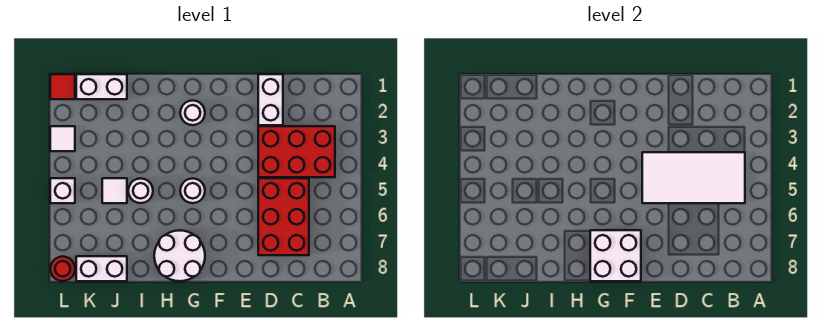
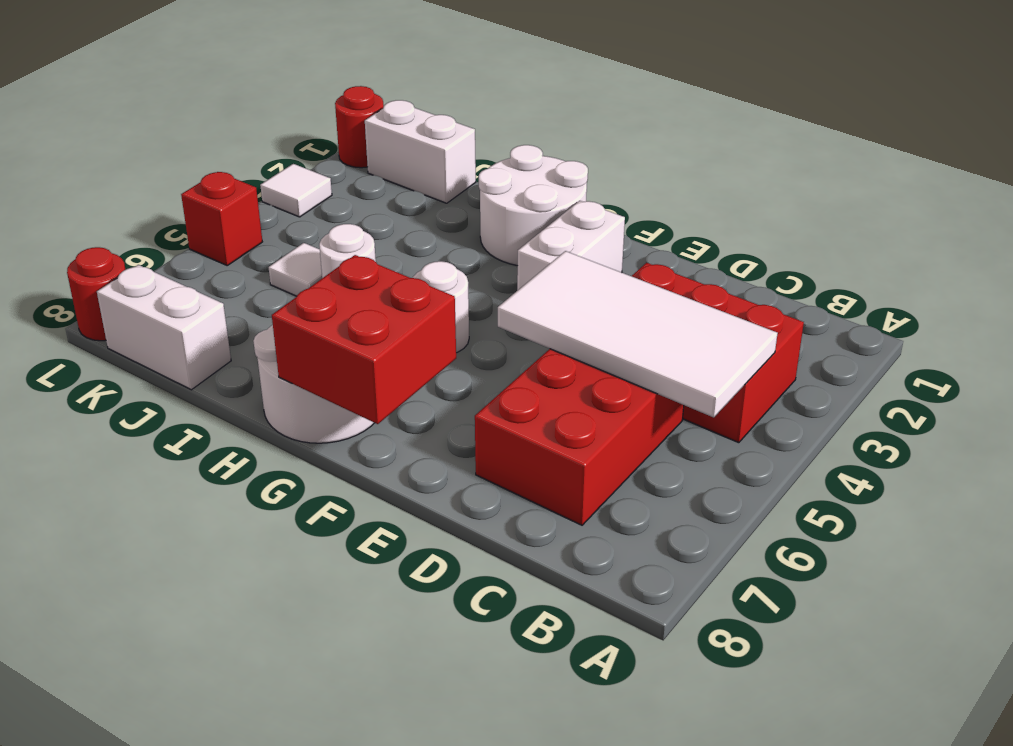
white 1x2 brick [258,74,283,125] -> white 1x2 brick moved to [517,201,625,291]
white 2x2 brick [590,230,641,281] -> red 2x2 brick [272,255,456,424]
white 1x1 round brick [180,100,205,125] -> white 2x2 round brick [479,145,588,266]
red 1x1 tile [50,74,75,99] -> red 1x1 round brick [335,86,384,168]
white 1x1 brick [50,178,75,203] -> red 1x1 brick [181,172,262,265]

